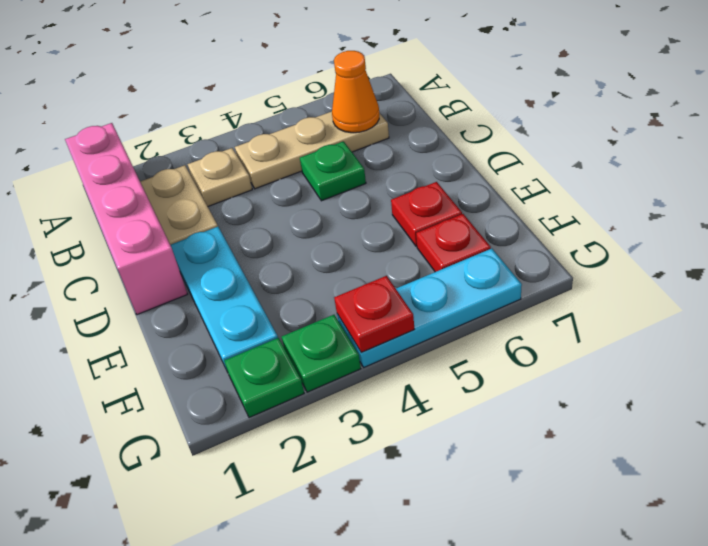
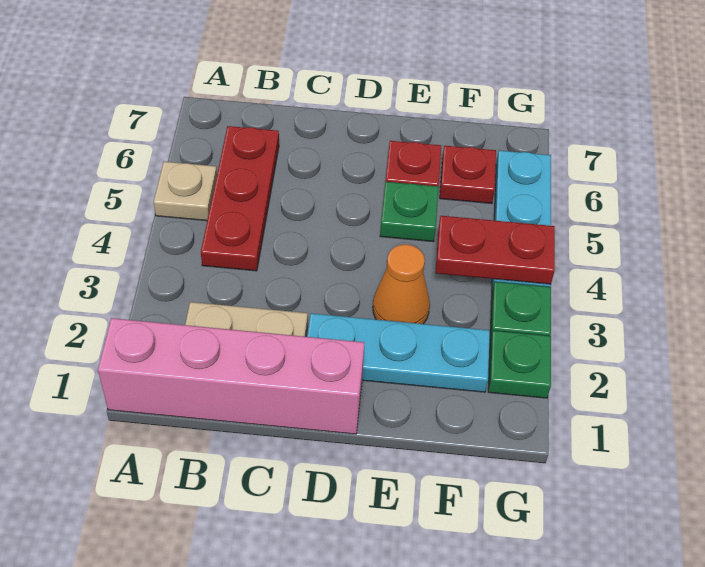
tan 1x1 plate [188,148,252,206] -> tan 1x1 plate moved to [154,162,217,221]
tan 1x3 plate [235,112,389,189] -> red 1x3 plate [201,126,279,271]
orange 1x1 cone [332,51,379,133] -> orange 1x1 cone moved to [373,244,430,324]
green 1x1 plate [300,141,366,201] -> green 1x1 plate moved to [380,182,439,242]
red 1x1 plate [334,276,414,352] -> red 1x2 plate [436,216,555,284]

